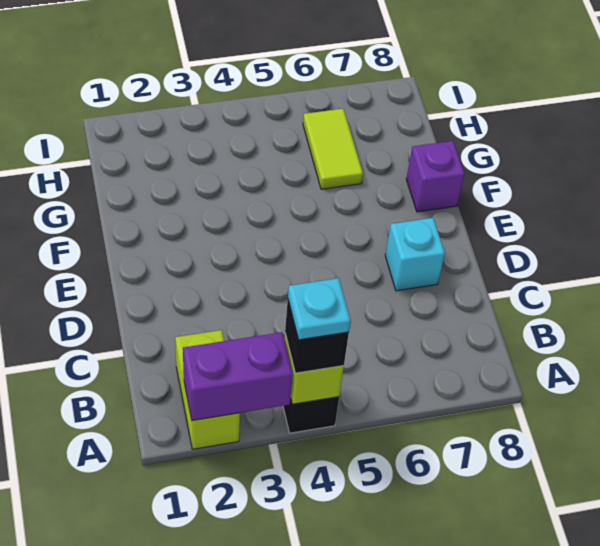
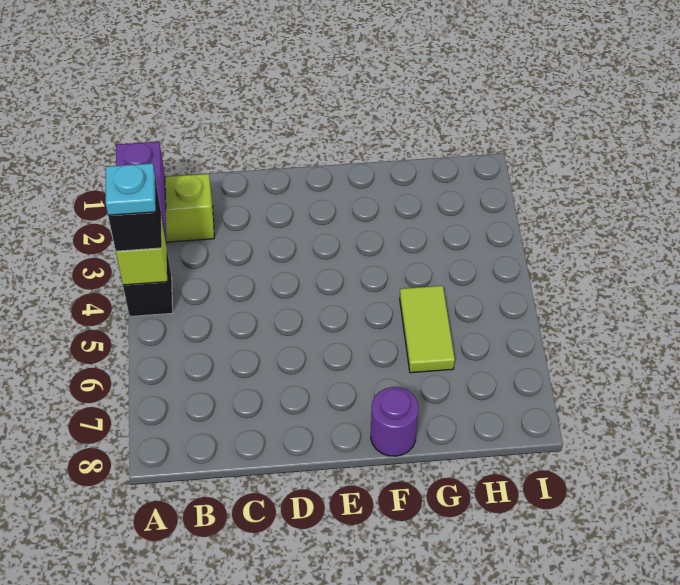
cyan 1x1 brick [385,218,445,291] -> none
purple 1x1 brick [406,141,465,212] -> purple 1x1 round brick [371,387,418,456]
lime 1x2 tile [303,109,363,189] -> lime 1x2 tile turned to [400,286,455,373]

